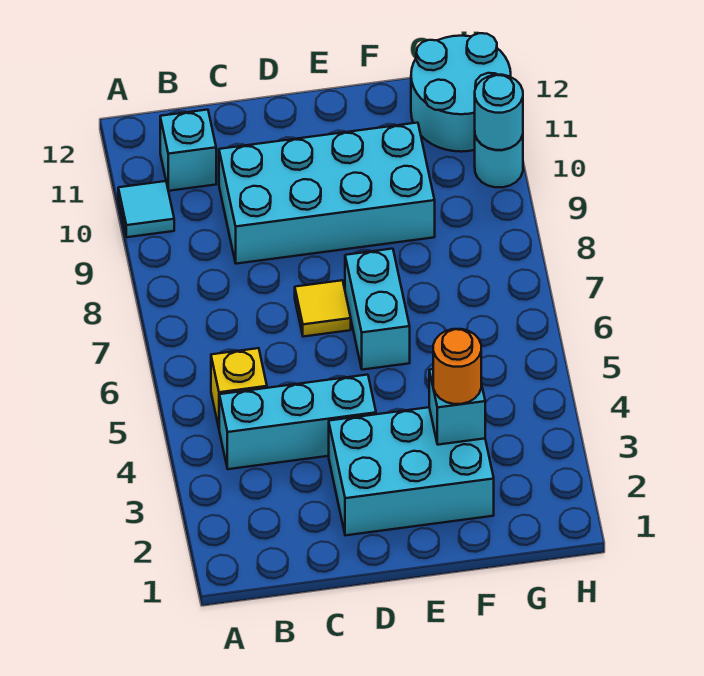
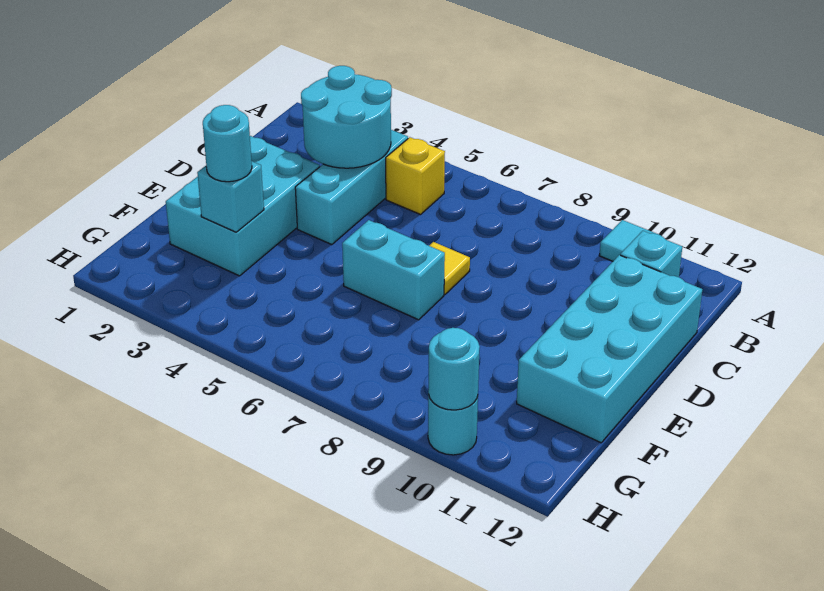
cyan 2x4 brick [219,123,435,264] -> cyan 2x4 brick moved to [517,255,702,443]
orange 1x1 round brick [433,329,481,404] -> cyan 1x1 round brick [203,105,252,182]
cyan 2x2 round brick [411,33,511,152] -> cyan 2x2 round brick moved to [301,66,392,168]

